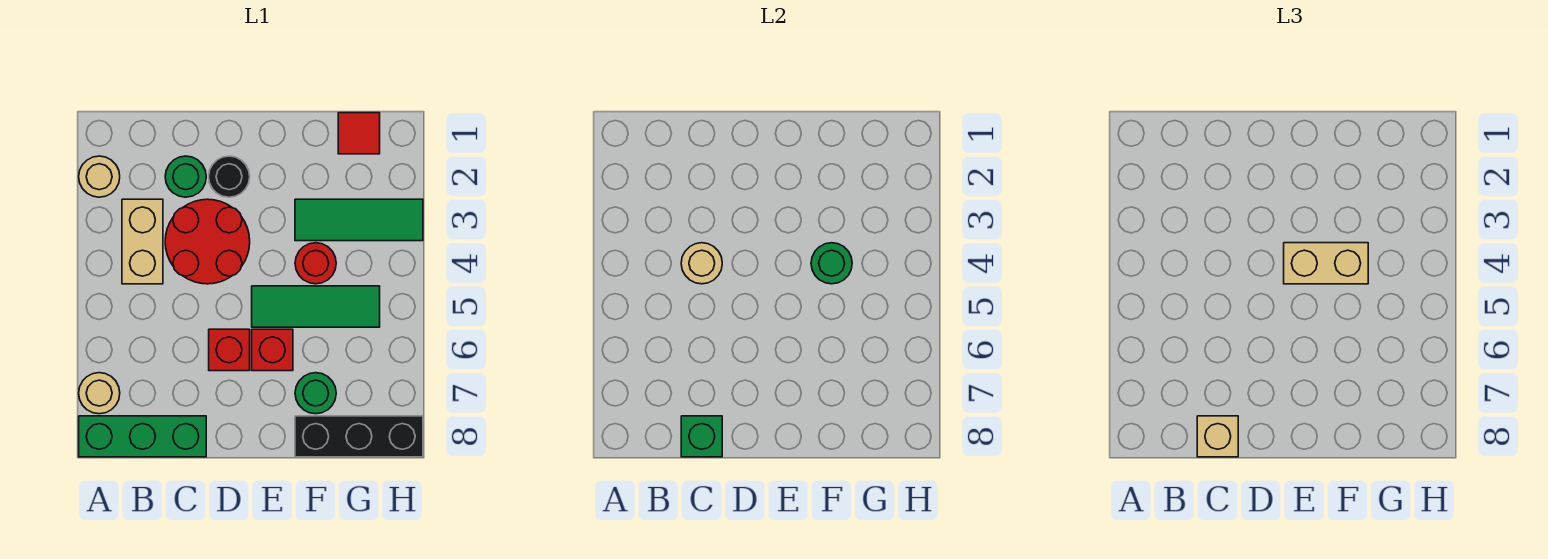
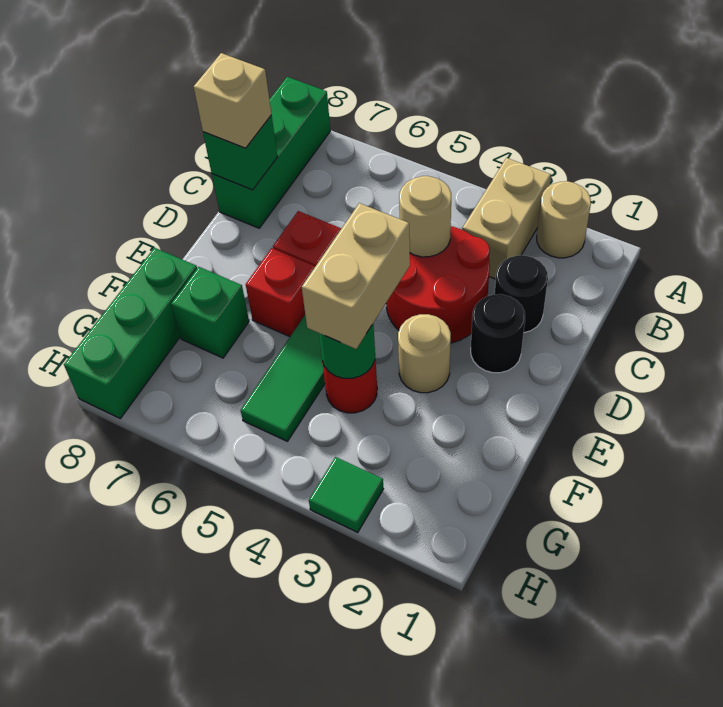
tan 1x1 round brick [79,373,120,414] -> tan 1x1 round brick moved to [398,314,451,393]
tan 1x2 brick [122,199,163,284] -> tan 1x2 brick turned to [462,158,551,279]
green 1x1 round brick [165,156,206,197] -> black 1x1 round brick [495,255,548,333]
green 1x3 tile [295,199,423,241] -> green 1x1 tile [309,457,383,532]
green 1x1 round brick [295,373,336,414] -> green 1x1 brick [171,267,249,358]
black 1x3 brick [295,416,423,457] -> green 1x3 brick [64,248,197,418]
red 1x1 tile [338,113,380,154] -> none

